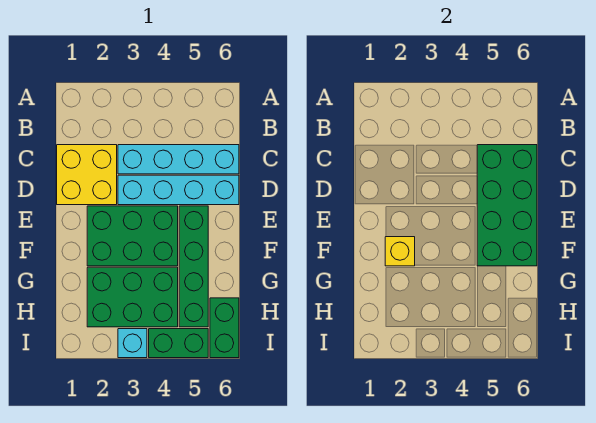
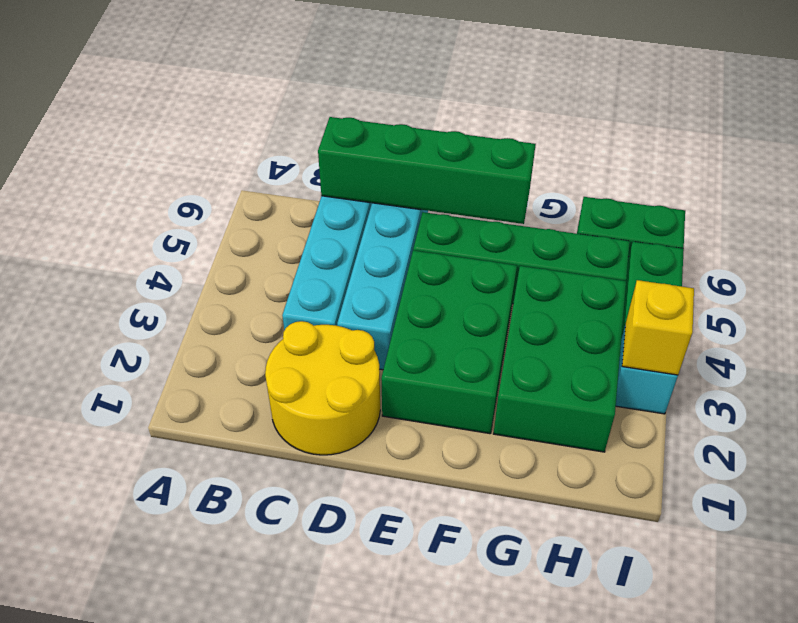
yellow 2x2 brick [57,145,117,205] -> yellow 2x2 round brick [265,321,380,455]
green 2x4 brick [477,145,537,266] -> green 1x4 brick [318,117,536,224]
yellow 1x1 brick [385,237,415,266] -> yellow 1x1 brick moved to [622,280,694,375]

